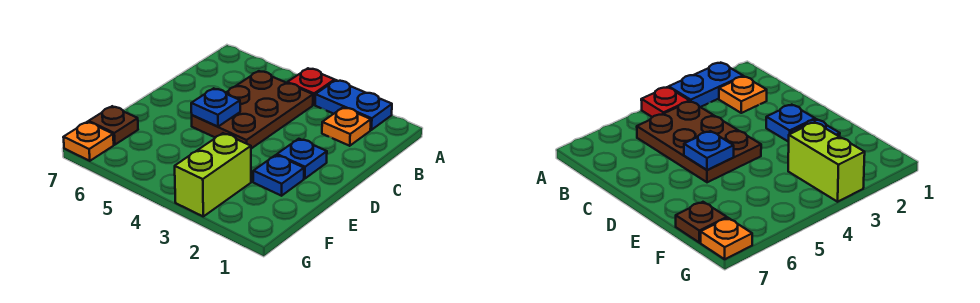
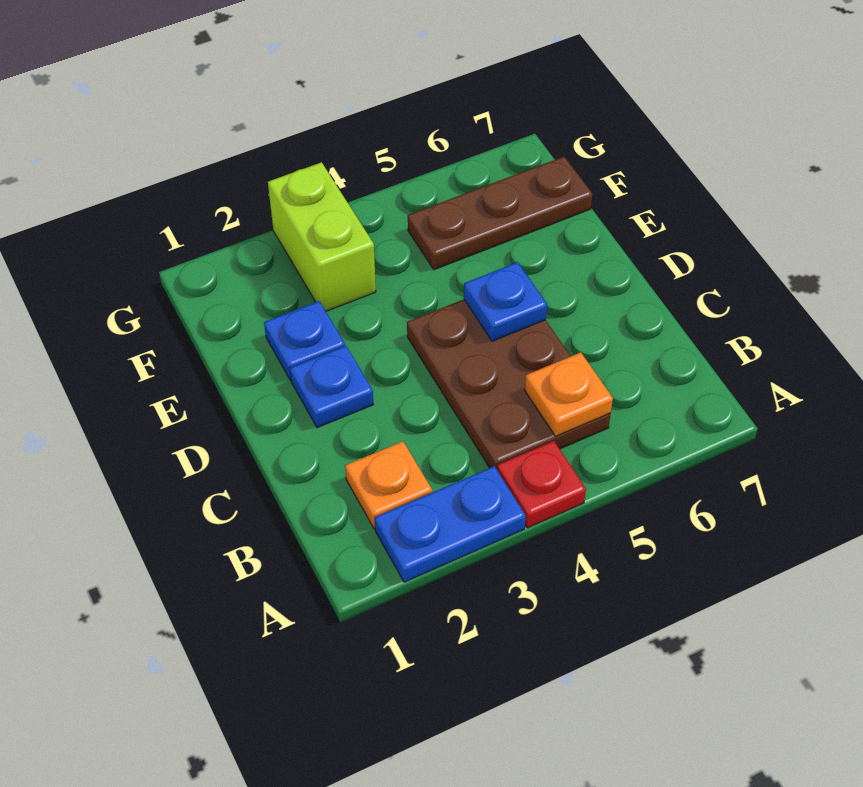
brown 1x1 plate [89,106,138,145] -> brown 1x3 plate [408,157,592,270]
orange 1x1 plate [63,122,114,161] -> orange 1x1 plate moved to [525,352,613,436]

